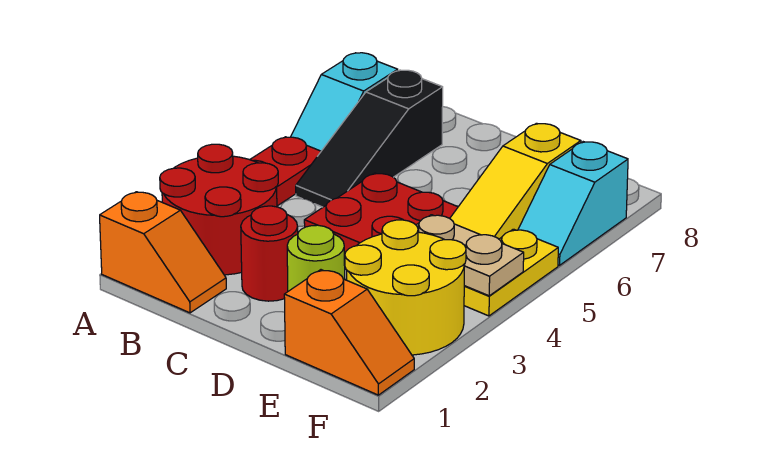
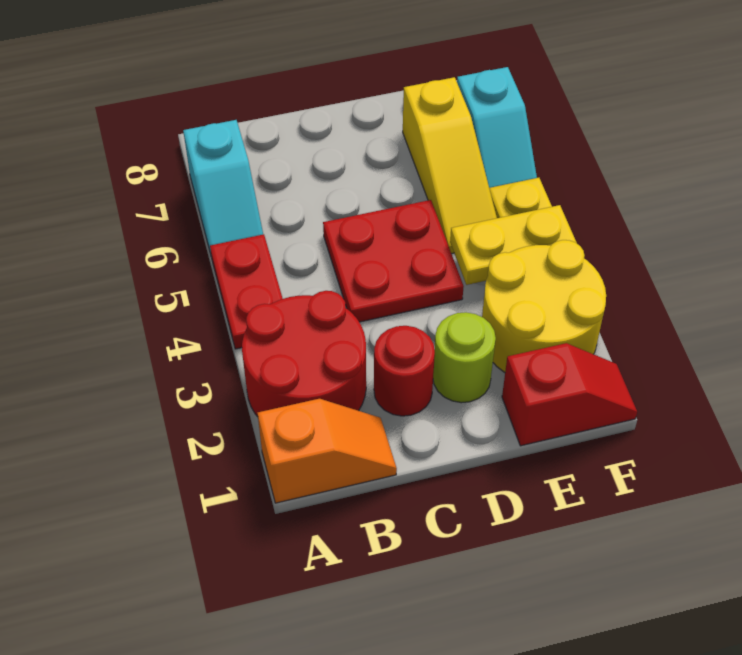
black 1x3 slope [296,70,443,207] -> none
orange 1x2 slope [284,270,414,395] -> red 1x2 slope [502,343,637,446]
tan 1x2 plate [416,215,524,296] -> yellow 1x2 plate [450,205,577,285]

